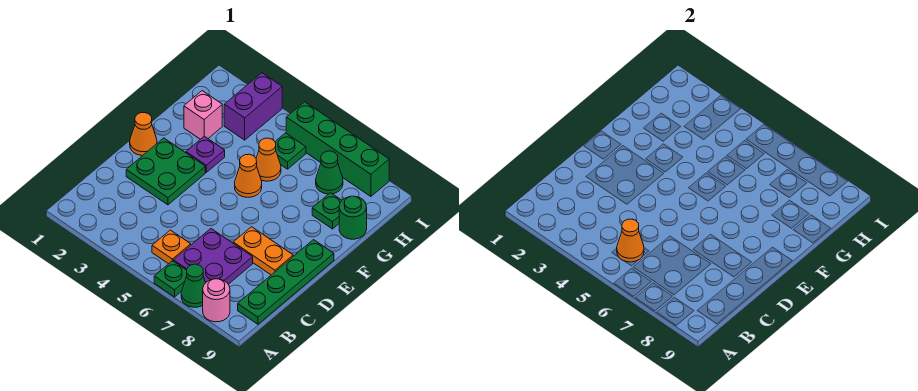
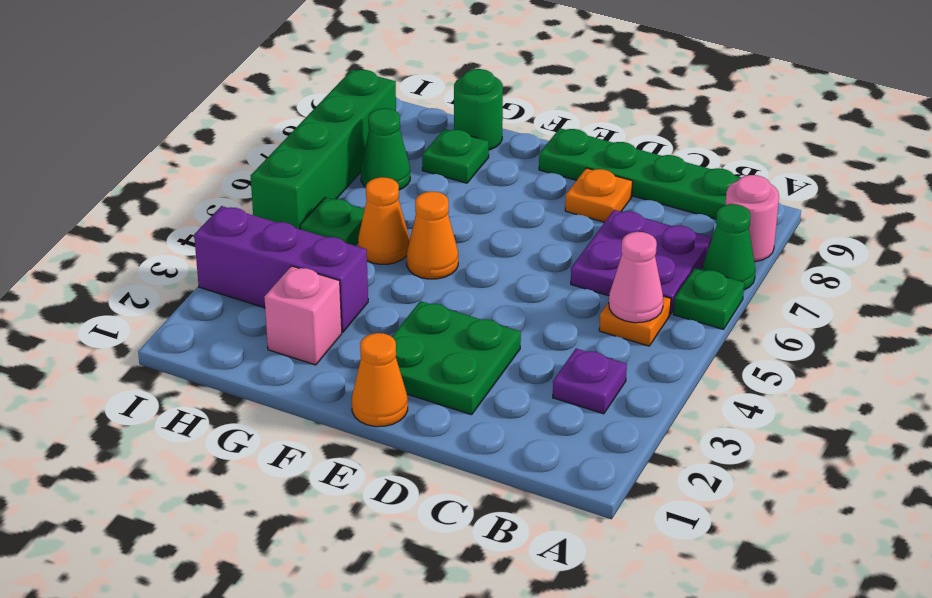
orange 1x1 cone [617,219,644,262] -> pink 1x1 cone [609,232,663,323]
orange 1x2 plate [233,227,293,275] -> orange 1x1 plate [565,168,633,222]
purple 1x1 plate [186,136,225,172] -> purple 1x1 plate moved to [553,348,627,414]
purple 1x2 brick [224,73,282,140] -> purple 1x3 brick [194,206,368,332]

